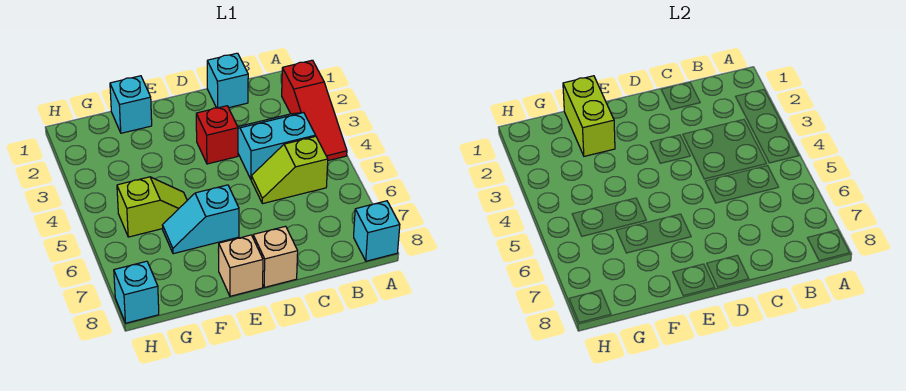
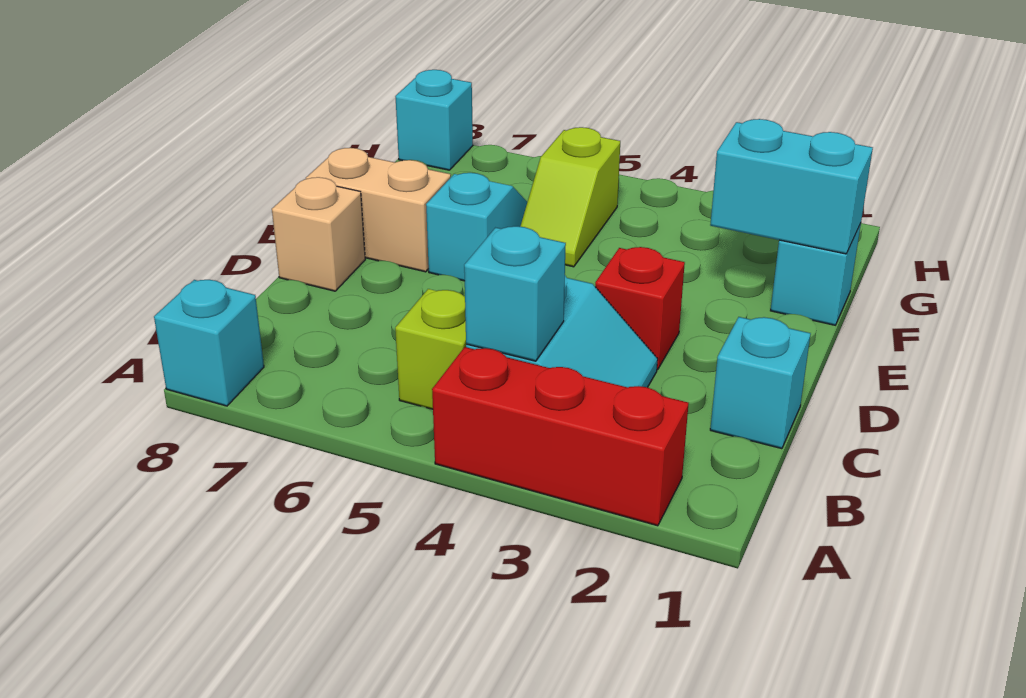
red 1x3 slope [282,60,347,161] -> red 1x3 brick [432,347,689,526]
none -> cyan 1x1 brick [464,226,566,361]
tan 1x1 brick [219,235,263,296] -> tan 1x2 brick [306,148,451,272]
lime 1x2 brick [563,76,615,156] -> cyan 1x2 brick [710,119,873,254]

